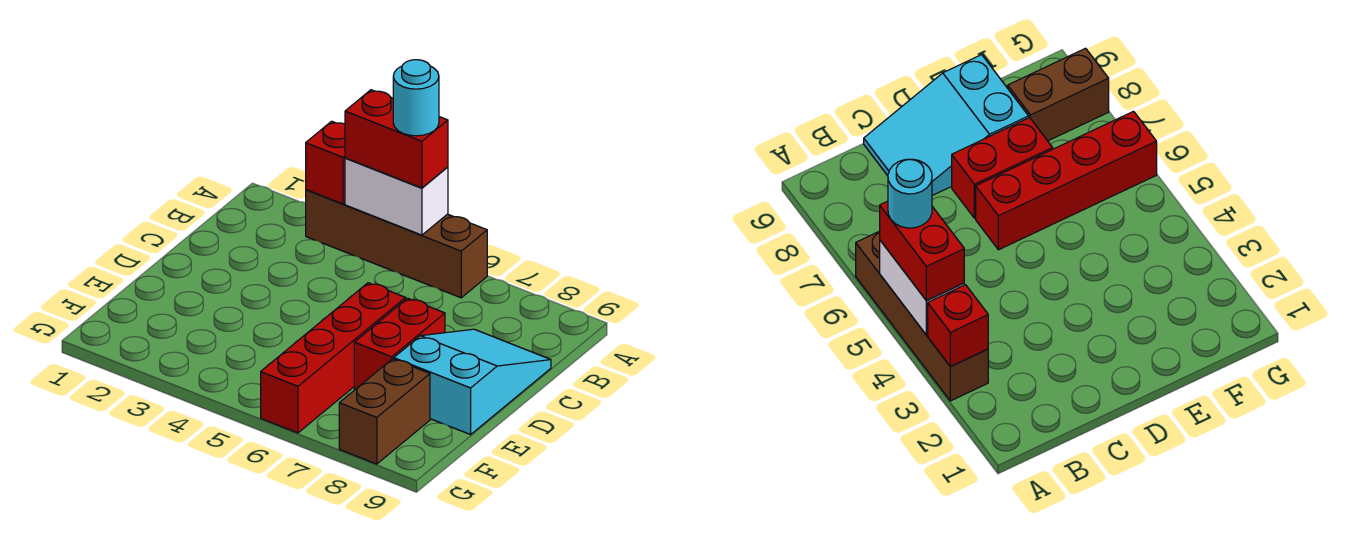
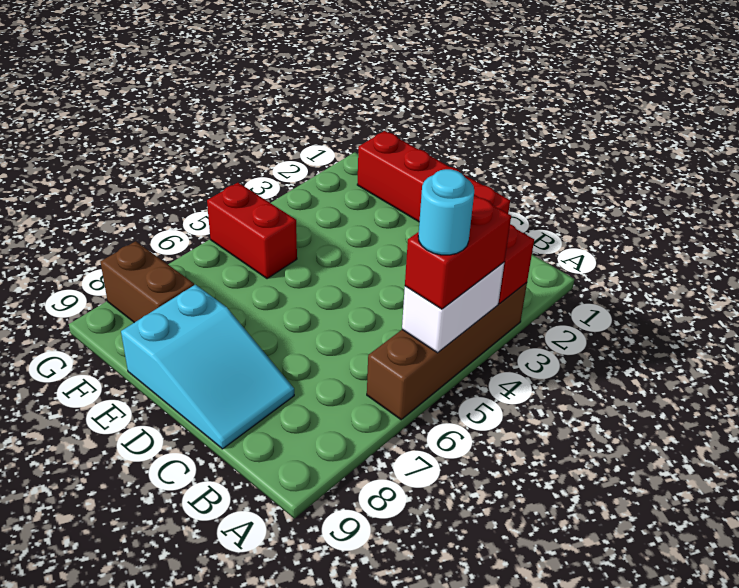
red 1x4 brick [261,283,406,433] -> red 1x4 brick moved to [357,131,510,222]
red 1x2 brick [354,298,445,389] -> red 1x2 brick moved to [207,183,297,279]

